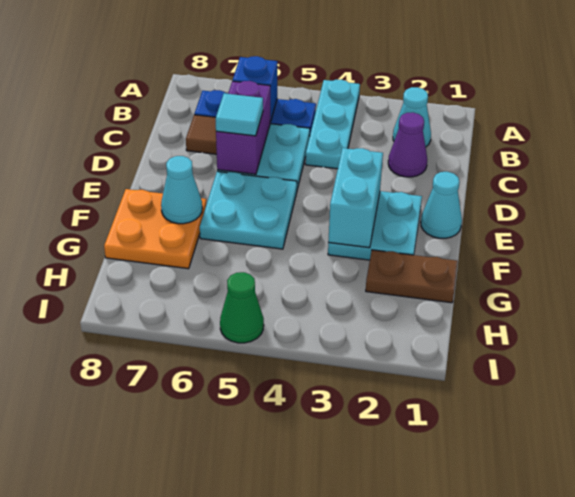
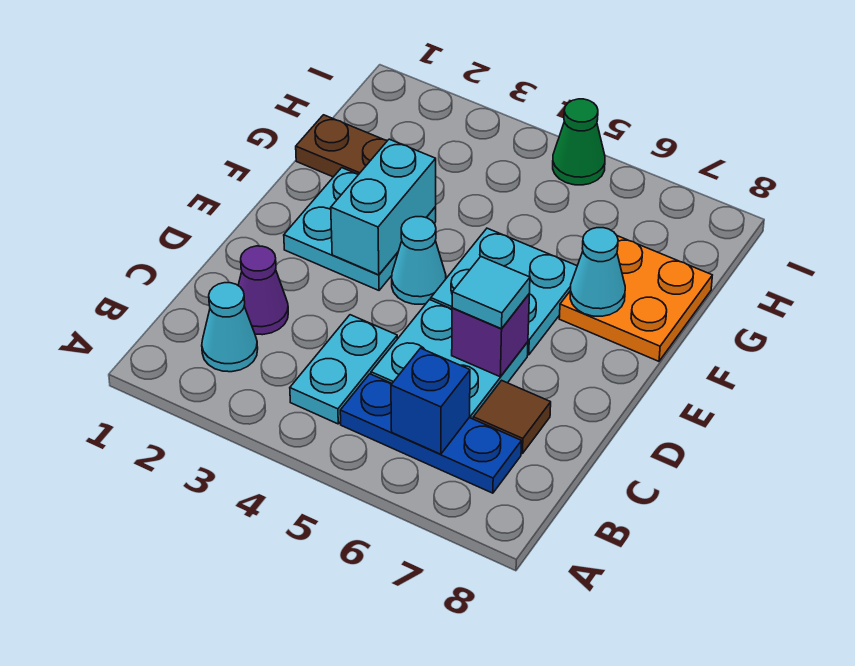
cyan 1x3 plate [305,80,360,169] -> cyan 1x2 plate [290,315,397,424]
purple 1x2 brick [216,81,270,174] -> purple 1x1 brick [452,294,529,377]
cyan 1x1 cone [421,172,462,238] -> cyan 1x1 cone moved to [392,217,446,304]

